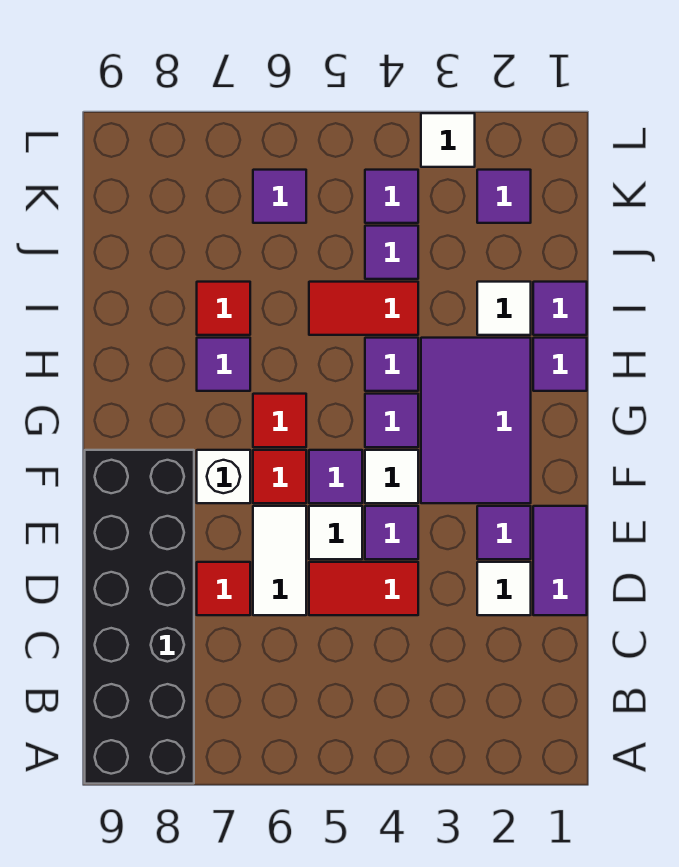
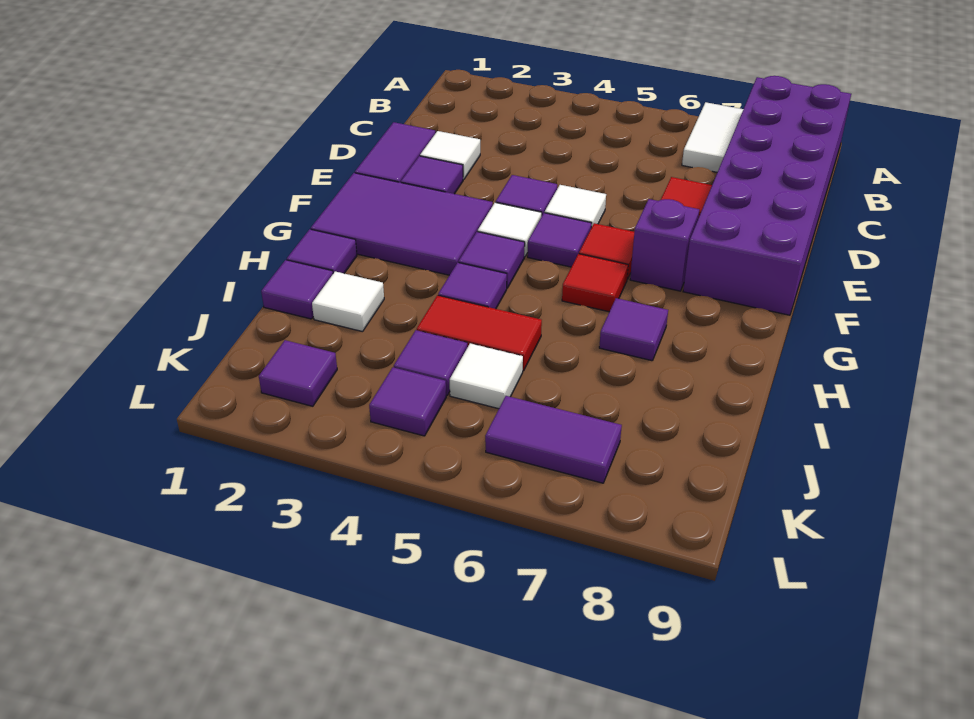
black 2x6 brick [85,450,194,784] -> purple 2x6 brick [683,76,851,315]
red 1x2 tile [309,562,418,615] -> none
white 1x2 tile [253,506,306,615] -> white 1x2 tile moved to [682,102,743,172]
purple 2x3 tile [421,338,531,503] -> purple 2x3 tile turned to [311,173,493,275]
white 1x1 brick [197,450,250,503] -> purple 1x1 brick [630,199,699,291]
red 1x1 tile [197,282,250,335] -> none
purple 1x1 tile [253,170,306,223] -> purple 1x2 tile [485,396,622,483]
white 1x1 tile [421,113,475,167] -> white 1x1 tile moved to [450,343,523,409]

